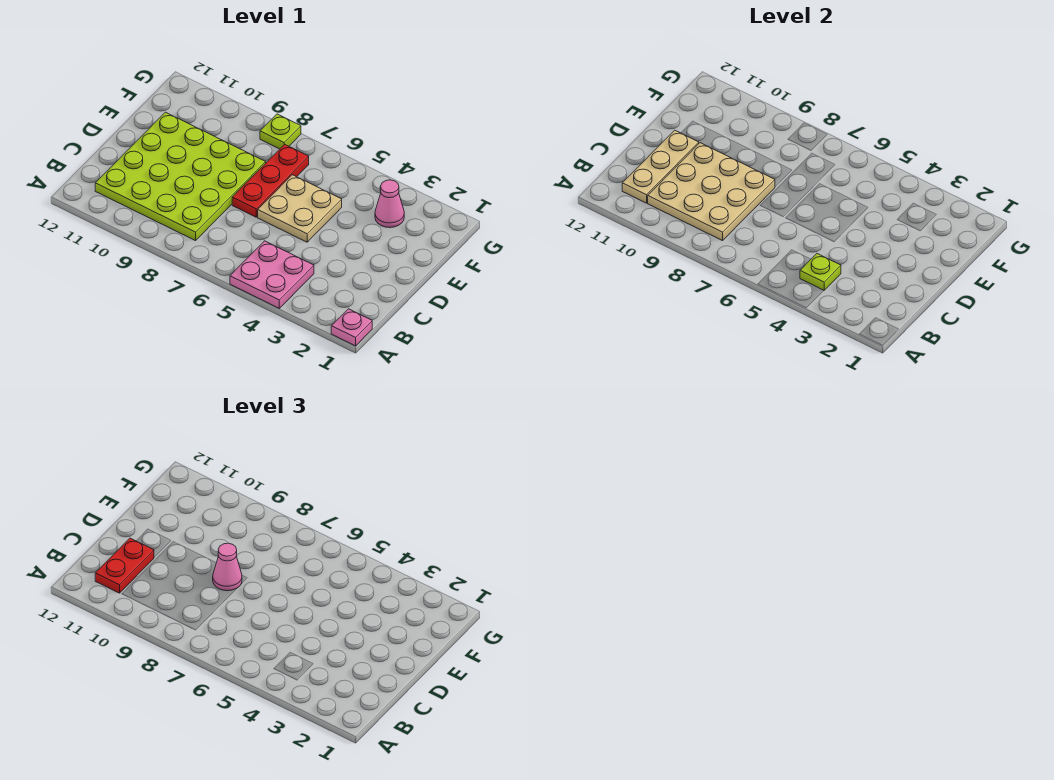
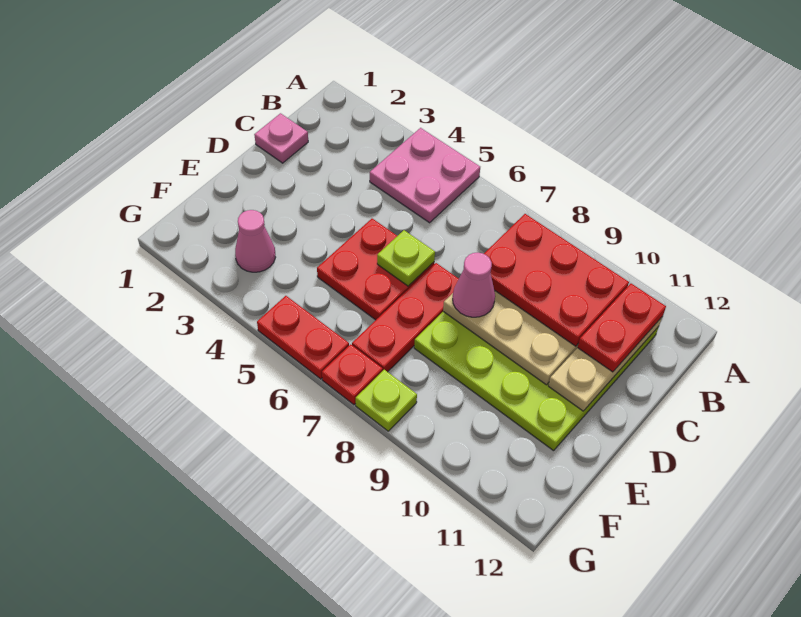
pink 1x1 plate [331,309,372,346] -> pink 1x1 plate moved to [254,113,308,163]
lime 1x1 plate [800,254,841,290] -> lime 1x1 plate moved to [377,230,435,286]
none -> red 2x3 plate [484,214,629,346]
tan 2x2 plate [258,175,342,242] -> red 2x2 plate [317,219,434,320]
none -> red 1x2 plate [257,296,349,379]
none -> red 1x1 plate [322,344,383,405]

